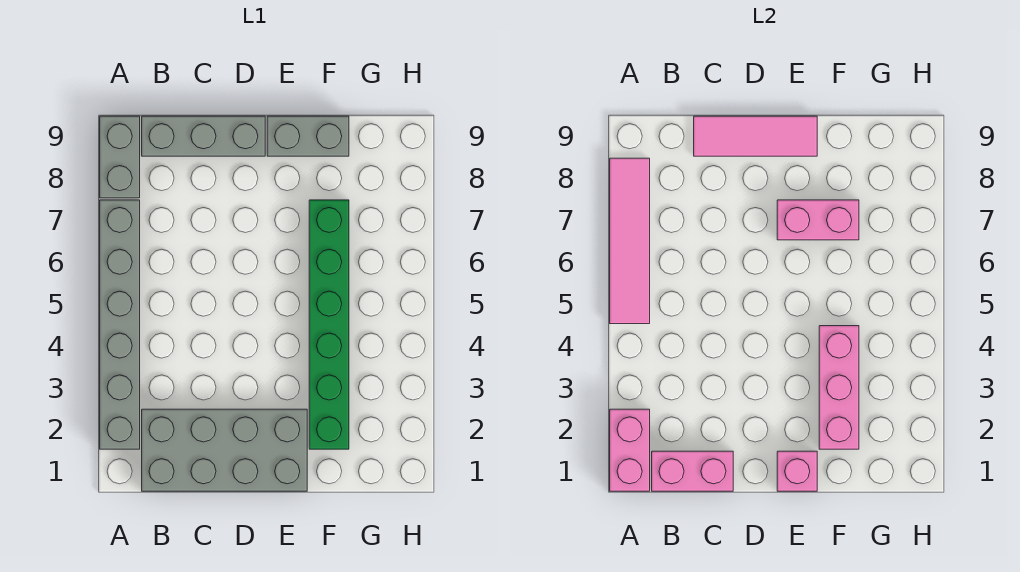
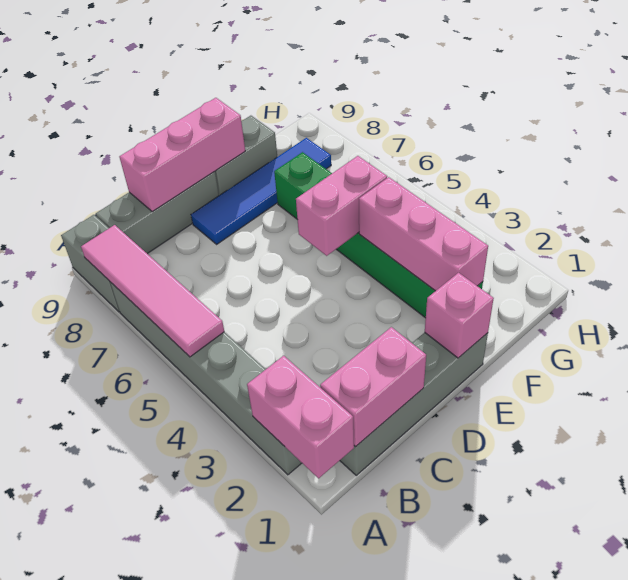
grey 2x4 brick [142,409,307,491] -> grey 1x4 brick [340,333,488,475]
pink 1x3 tile [694,116,817,156] -> pink 1x3 brick [119,98,245,212]
none -> blue 1x4 tile [191,138,331,244]
pink 1x2 brick [777,200,859,240] -> pink 1x2 brick moved to [296,156,387,256]

